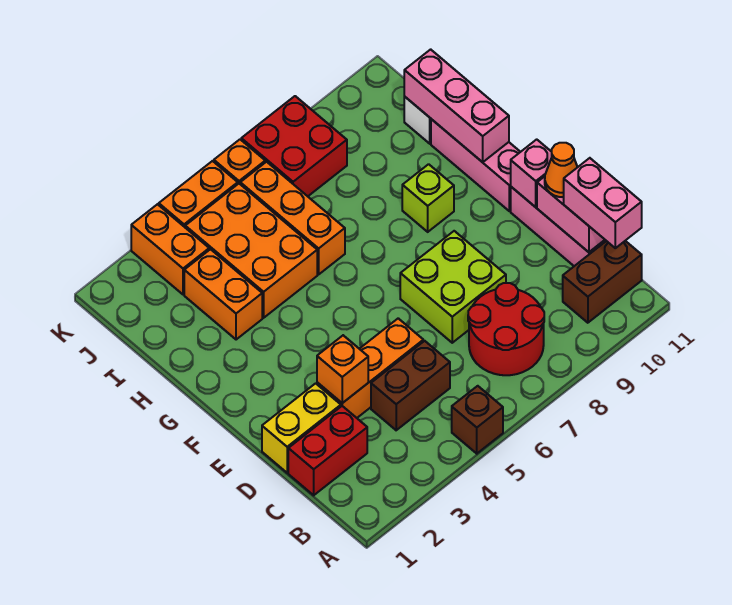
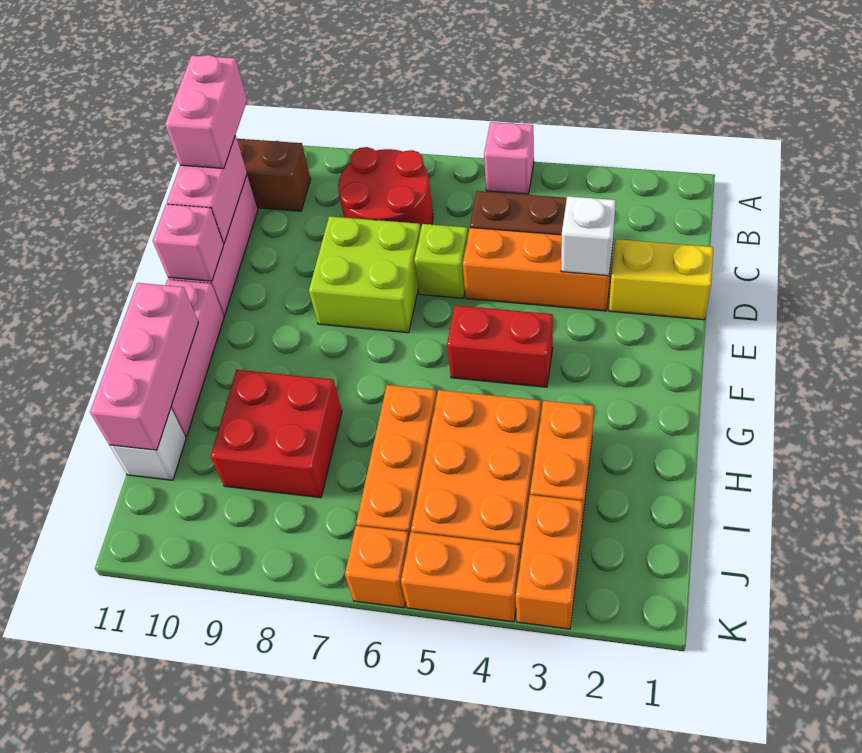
brown 1x1 brick [452,386,503,454] -> pink 1x1 brick [484,122,534,194]
red 1x2 brick [288,406,367,495] -> red 1x2 brick moved to [447,305,553,387]
orange 1x1 brick [317,335,368,403] -> white 1x1 brick [561,196,616,276]
orange 1x1 cone [545,143,577,197] -> none
lime 1x1 brick [402,164,454,232] -> lime 1x1 brick moved to [414,224,468,298]
red 2x2 brick [241,96,347,196] -> red 2x2 brick moved to [210,370,342,498]

